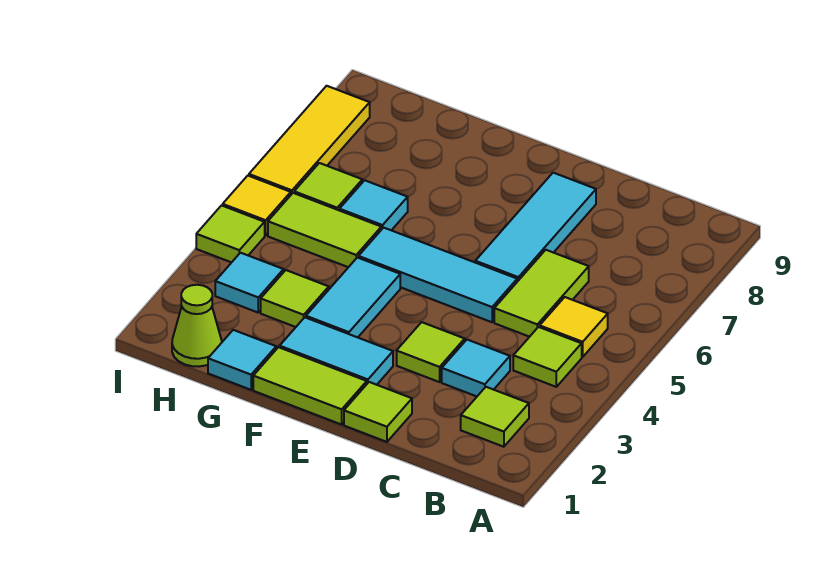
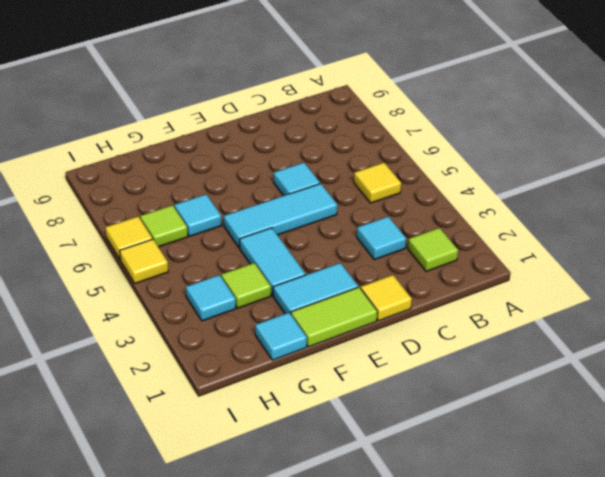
lime 1x1 tile [513,327,582,387] -> none
lime 1x2 tile [494,250,589,337] -> none
lime 1x1 tile [344,382,412,442] -> yellow 1x1 tile [361,275,412,321]
lime 1x1 tile [397,322,465,382] -> none
cyan 1x3 tile [475,173,596,282] -> cyan 1x1 tile [274,163,320,196]
lime 1x2 tile [268,193,381,267] -> none
lime 1x1 cone [172,285,222,367] -> none
lime 1x1 tile [196,205,265,262] -> none
yellow 1x3 tile [249,86,370,194] -> yellow 1x1 tile [105,216,153,260]

